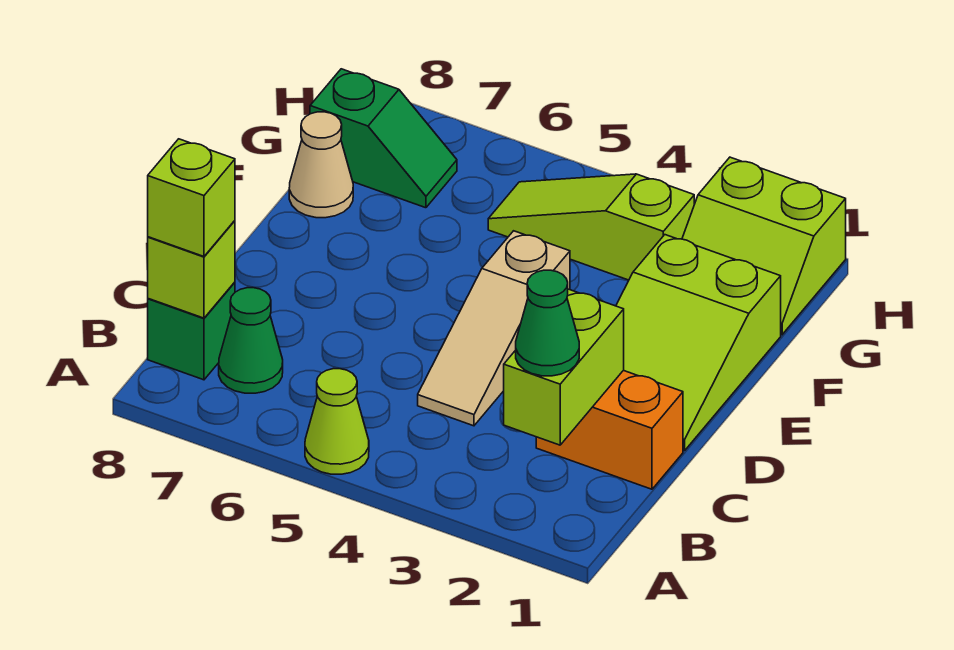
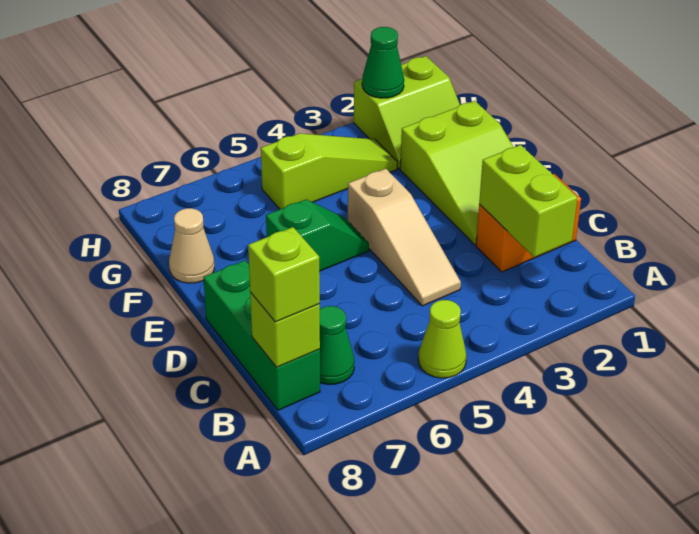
green 1x1 cone [516,270,579,376] -> green 1x1 cone moved to [362,27,404,98]
green 1x1 brick [148,282,235,380] -> green 1x3 brick [203,260,320,410]
lime 1x3 slope [488,174,694,280] -> lime 1x3 slope turned to [261,133,398,209]
green 1x2 slope [310,69,457,208] -> green 1x2 slope moved to [266,199,369,271]

